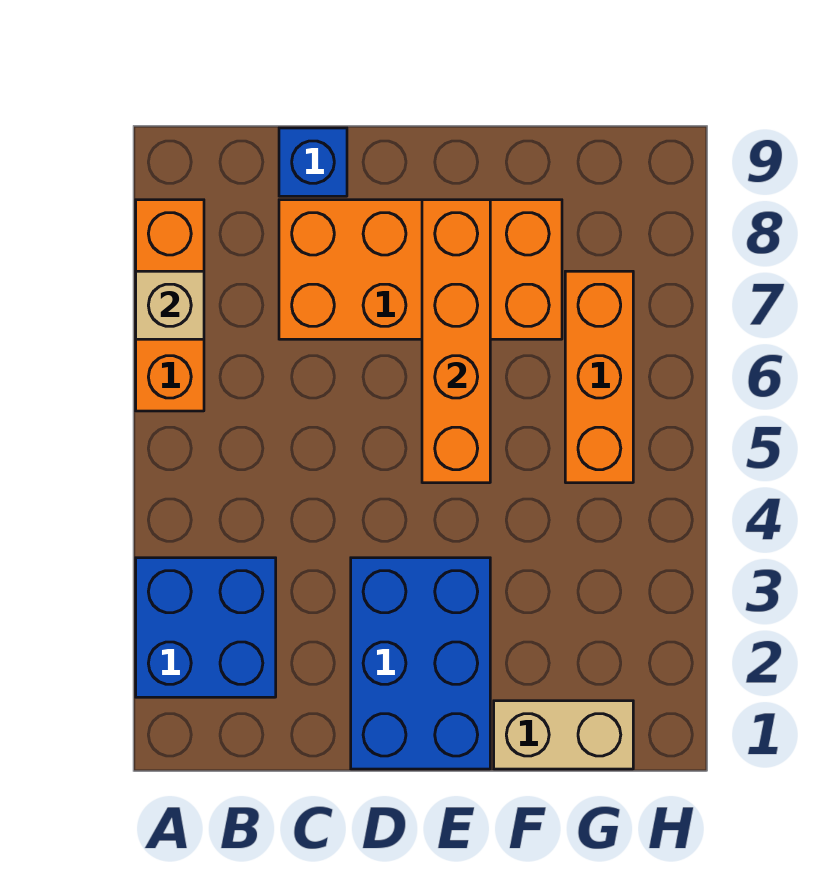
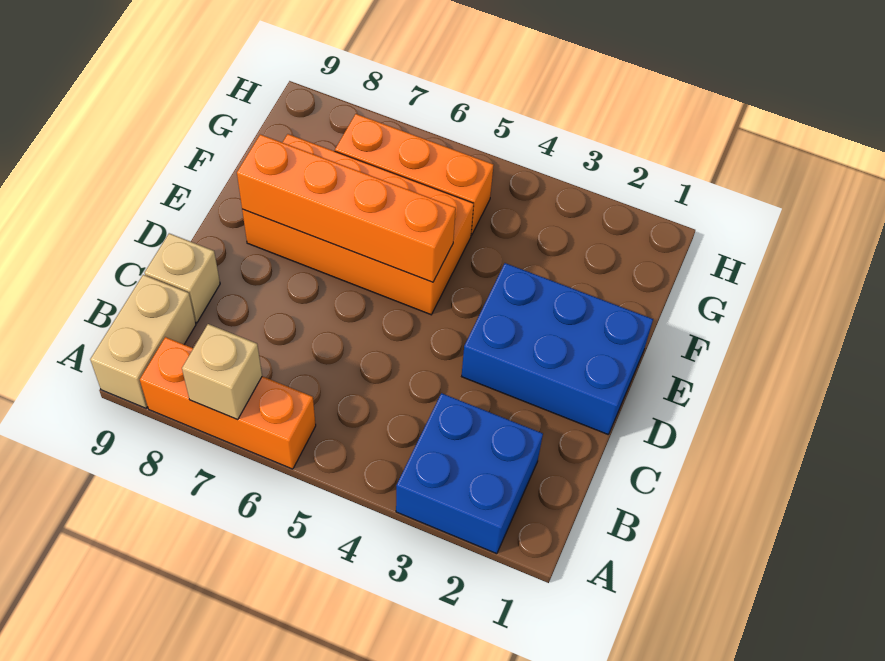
orange 2x4 brick [279,200,562,339] -> orange 2x4 brick turned to [242,134,474,315]
blue 1x1 brick [279,128,347,196] -> tan 1x1 brick [145,233,220,323]
tan 1x2 brick [494,701,633,769] -> tan 1x2 brick moved to [90,275,196,408]

